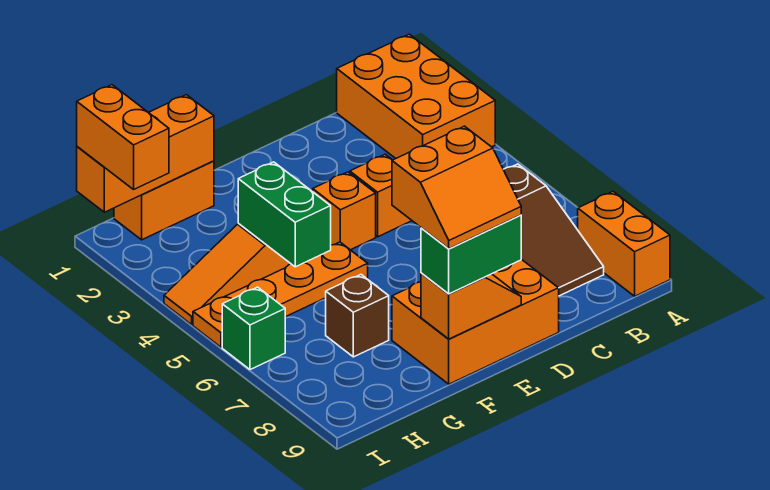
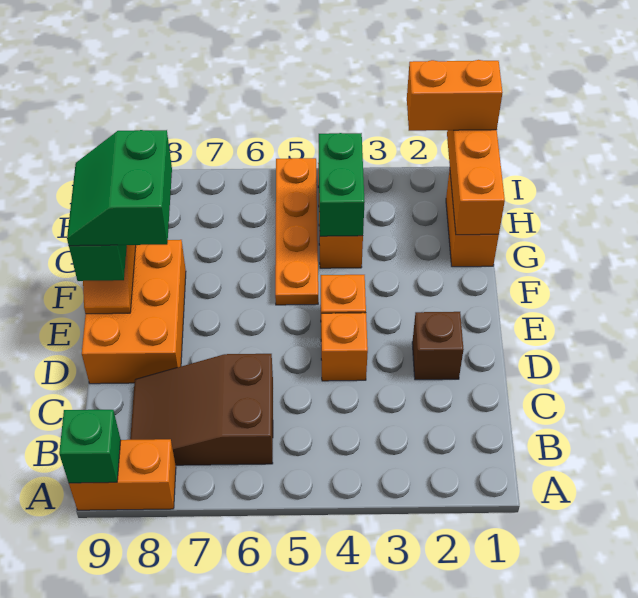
orange 2x3 brick [337,34,495,158] -> none
orange 2x2 slope [392,126,521,249] -> green 2x2 slope [67,130,172,246]
green 1x2 brick [238,162,331,267] -> green 1x2 brick turned to [319,133,365,236]
brown 1x1 brick [326,275,389,357] -> brown 1x1 brick moved to [412,312,464,380]
green 1x1 brick [222,287,285,370] -> green 1x1 brick moved to [59,410,121,483]

